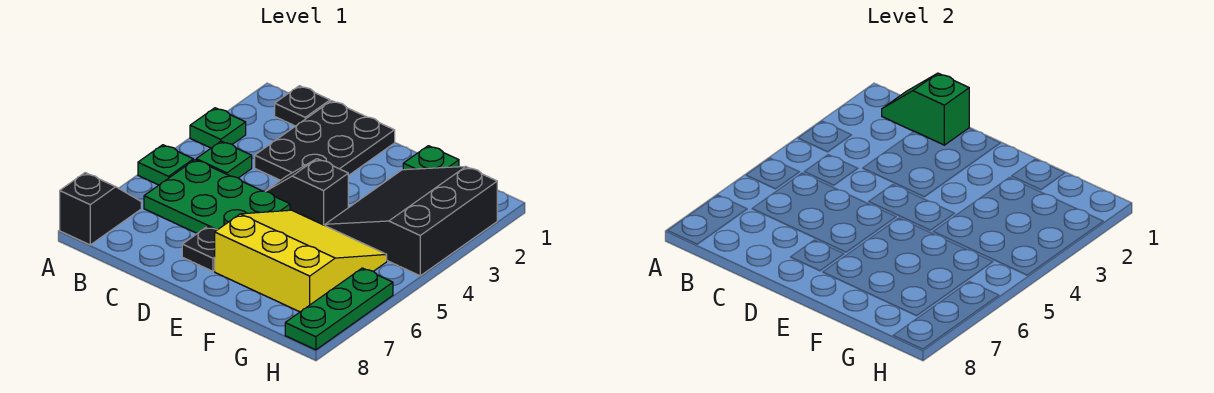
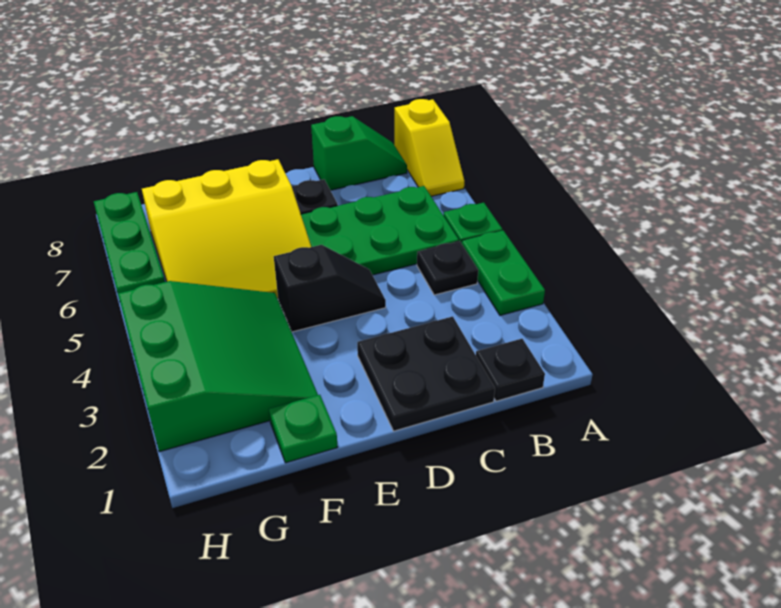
green 1x1 plate [190,108,246,148] -> green 1x2 plate [462,230,545,315]
black 1x2 slope [60,173,141,245] -> yellow 1x2 slope [395,99,464,196]
green 1x2 slope [882,73,969,145] -> green 1x2 slope moved to [311,116,407,190]
green 1x1 plate [196,141,252,178] -> black 1x1 plate [417,241,478,295]
black 2x3 plate [255,101,395,180] -> black 2x2 plate [357,316,495,431]
black 3x3 slope [325,166,497,276] -> green 3x3 slope [118,281,318,452]

